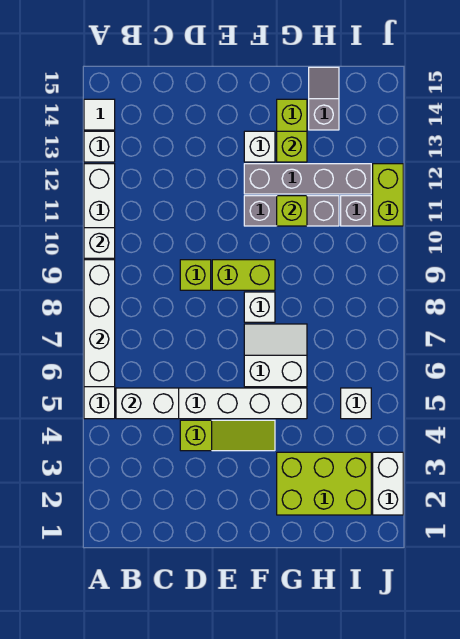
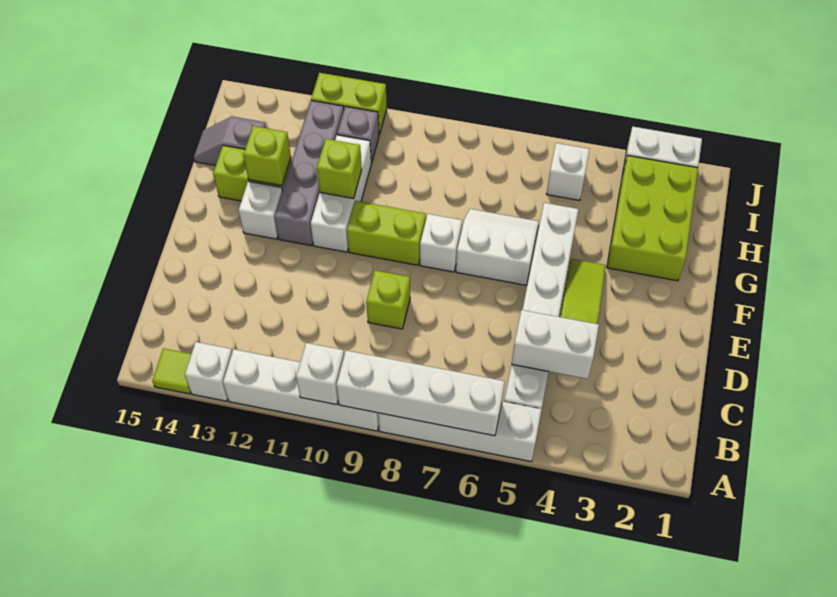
white 1x1 tile [84,99,115,130] -> lime 1x1 tile [152,348,191,394]
white 1x2 brick [116,388,179,419] -> white 1x2 brick turned to [512,310,599,379]
lime 1x2 brick [212,260,275,290] -> lime 1x2 brick turned to [347,201,426,265]
white 2x2 slope [244,324,307,387] -> white 2x2 slope turned to [456,209,539,285]
grey 1x3 brick [244,196,339,226] -> white 1x3 brick [311,135,371,252]

